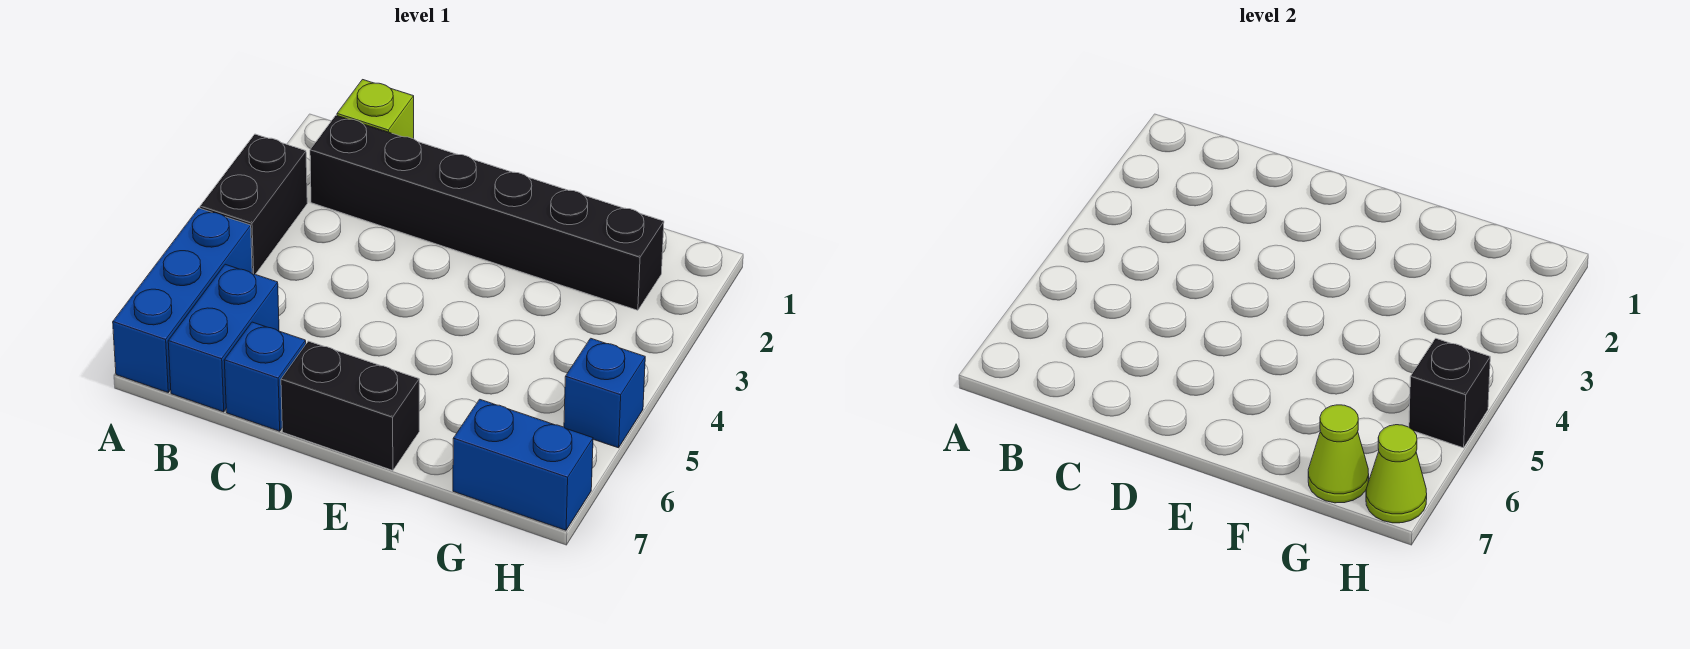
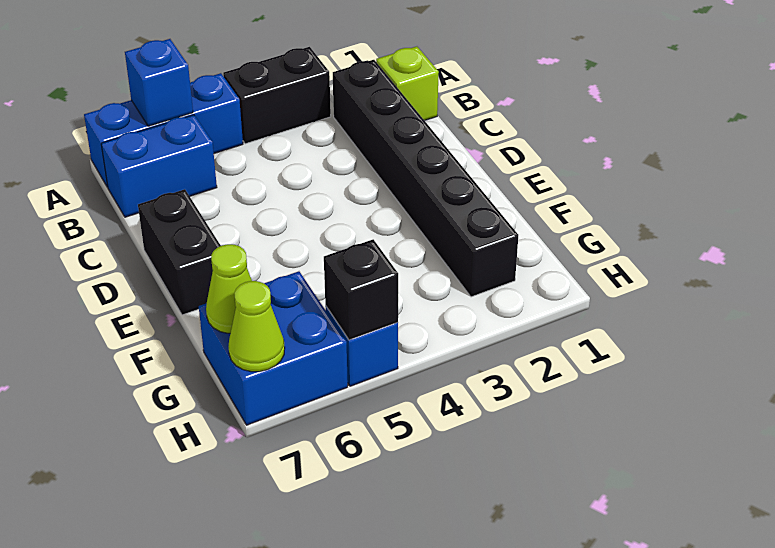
blue 1x1 brick [224,322,306,431] -> blue 1x1 brick moved to [125,39,193,126]
blue 1x2 brick [453,399,593,530] -> blue 2x2 brick [199,271,348,425]

